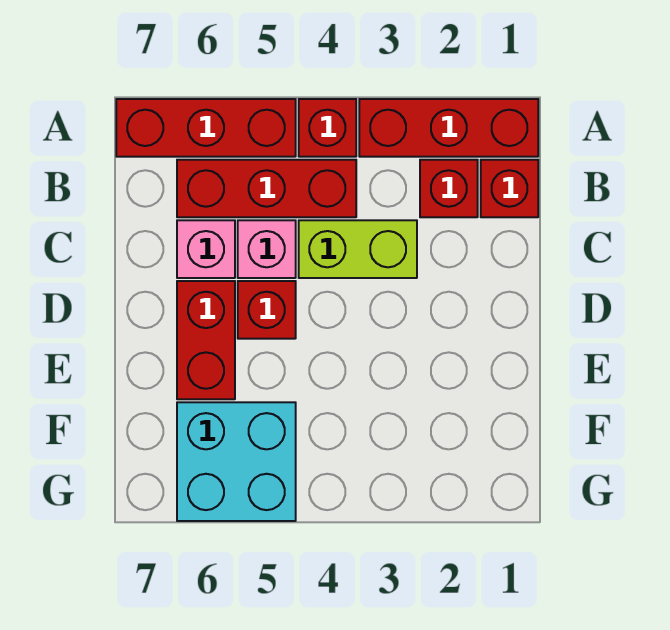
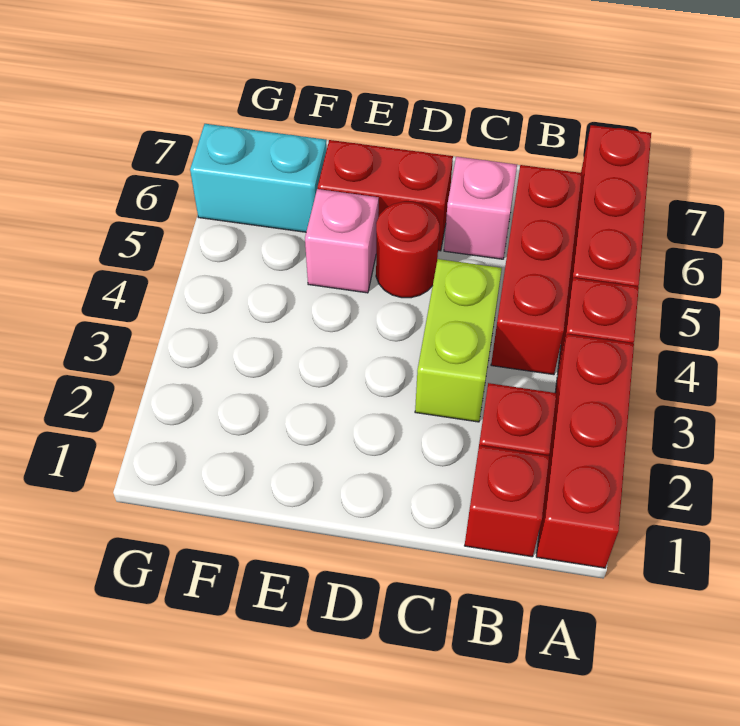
pink 1x1 brick [238,220,296,278] -> pink 1x1 brick moved to [305,189,379,293]
red 1x1 brick [238,281,296,339] -> red 1x1 round brick [376,202,439,298]
cyan 2x2 brick [177,402,296,521] -> cyan 1x2 brick [190,124,327,232]

